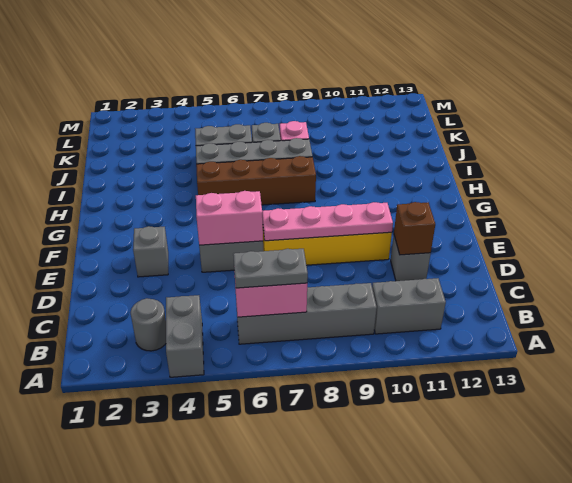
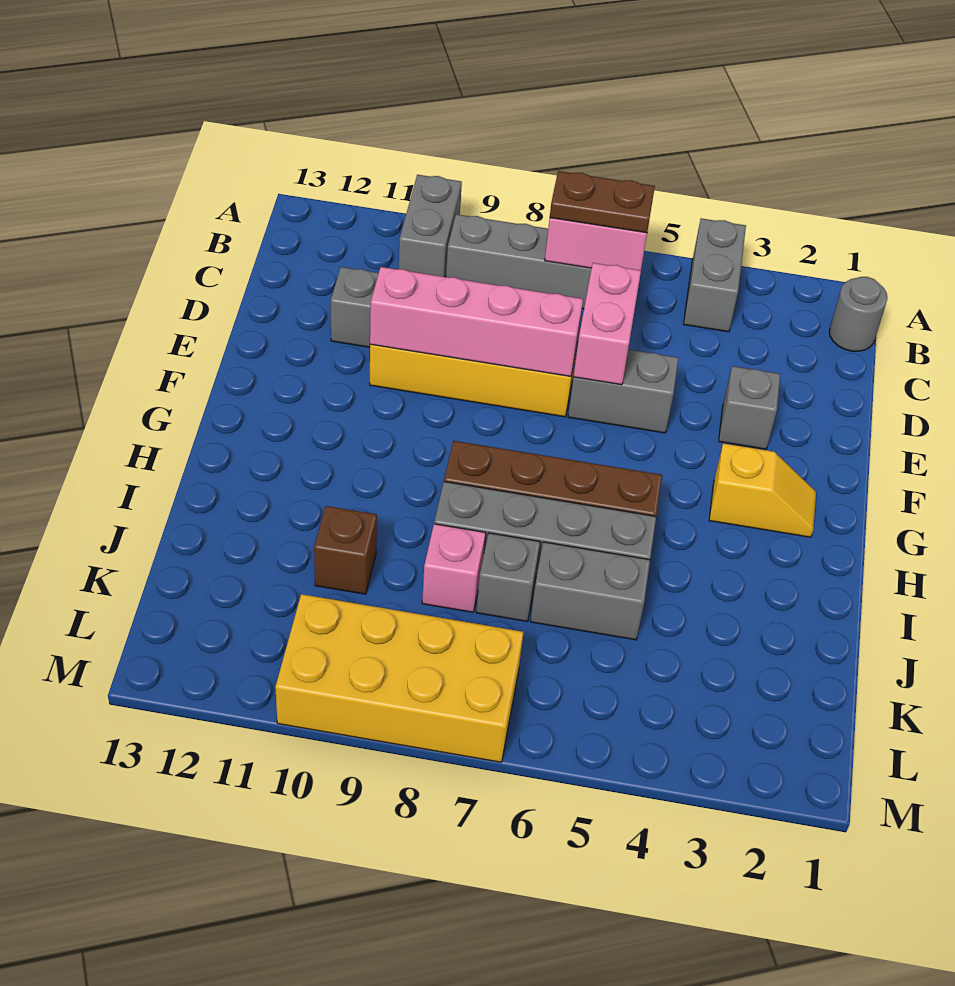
grey 1x1 round brick [130,298,166,351] -> grey 1x1 round brick moved to [829,277,887,351]
grey 1x2 plate [233,249,308,288] -> brown 1x2 plate [550,171,655,233]
grey 1x2 brick [372,278,446,334] -> grey 1x2 brick turned to [399,175,462,277]
brown 1x1 brick [394,202,435,255] -> brown 1x1 brick moved to [314,506,377,594]
pink 1x2 brick [196,191,263,245] -> pink 1x2 brick turned to [574,263,641,385]
pink 1x4 plate [262,202,393,241] -> pink 1x4 brick [370,267,583,376]
none -> yellow 1x2 slope [709,443,816,537]
none -> yellow 2x4 brick [275,594,523,762]

